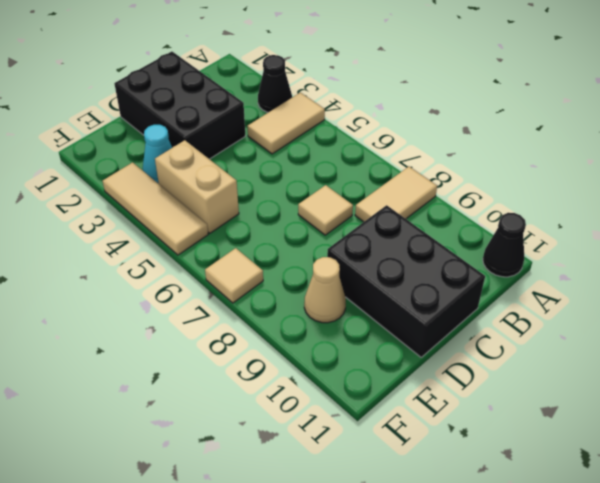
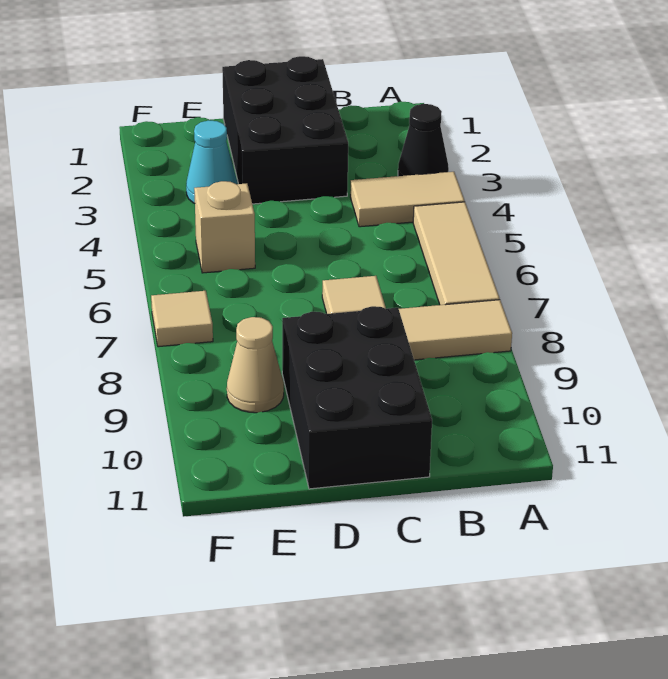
black 1x1 cone [483,213,526,277] -> none
tan 1x2 brick [155,140,239,233] -> tan 1x1 brick [194,181,255,273]
tan 1x3 tile [103,162,208,255] -> tan 1x3 tile moved to [413,202,500,305]

